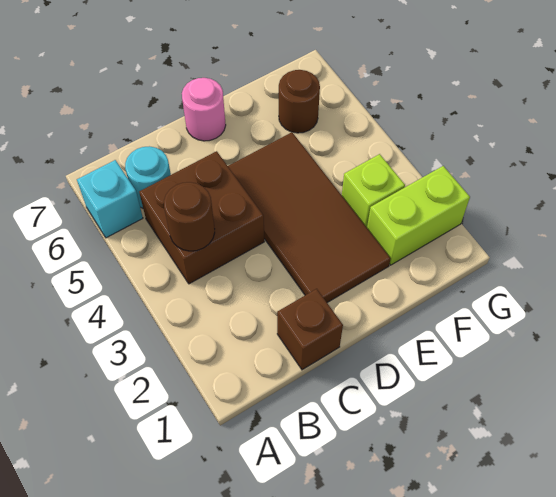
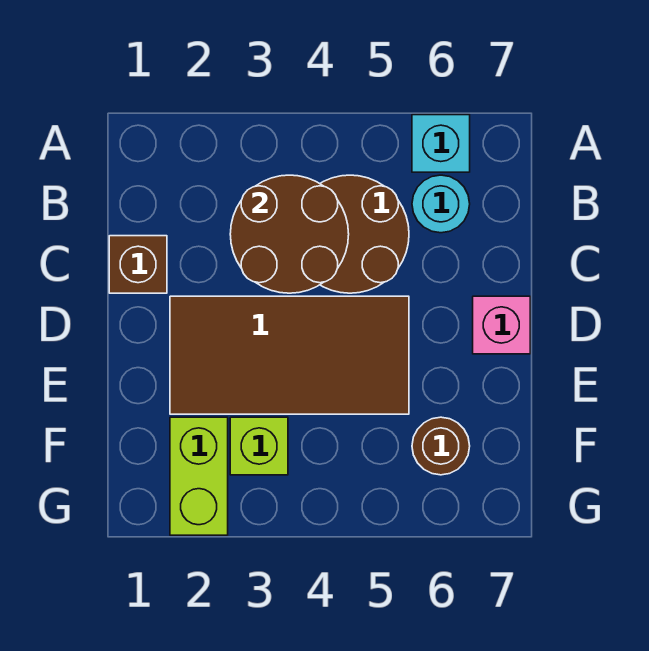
brown 2x2 brick [139,151,264,284] -> brown 2x2 round brick [320,175,409,293]
brown 1x1 round brick [164,182,215,251] -> brown 2x2 round brick [230,175,349,293]
pink 1x1 round brick [182,78,226,141] -> pink 1x1 brick [473,296,530,354]

